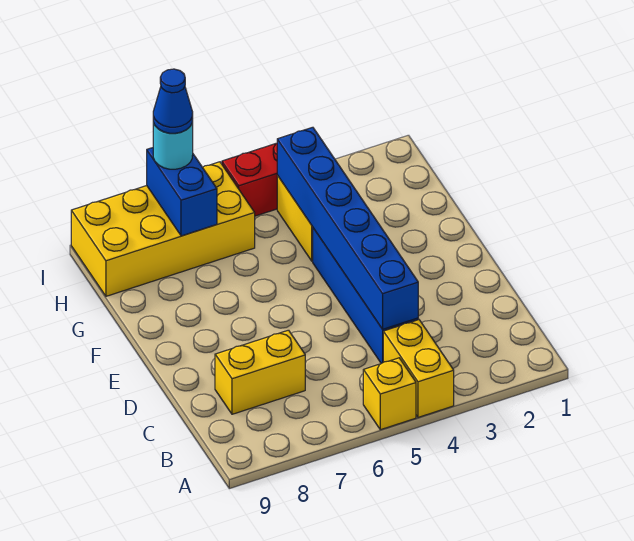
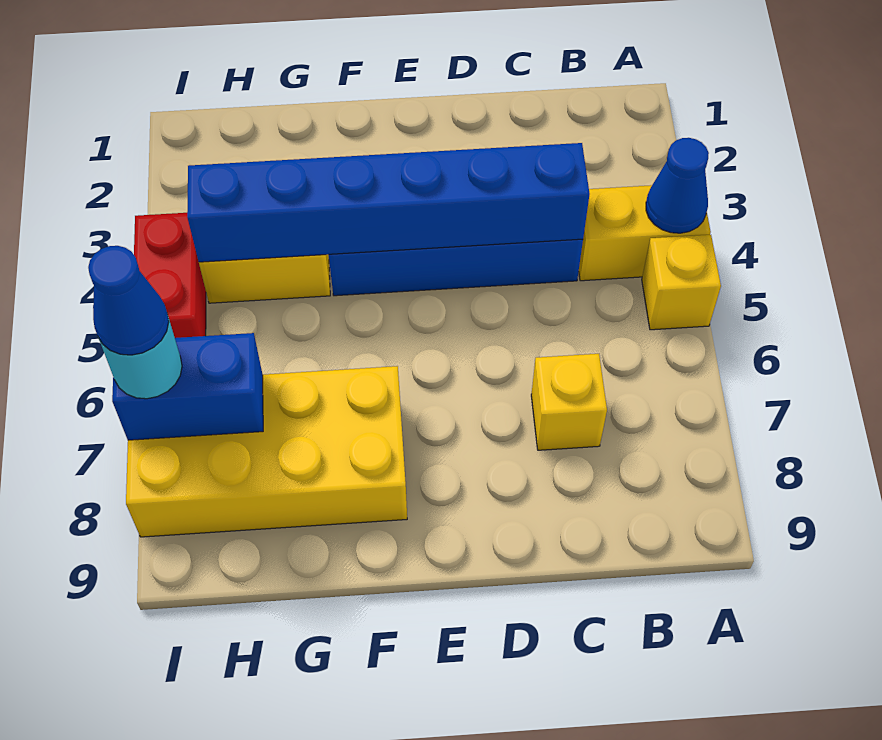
none -> blue 1x1 cone [646,138,709,233]
yellow 1x2 brick [215,330,305,414] -> yellow 1x1 brick [531,354,607,450]
yellow 2x4 brick [71,162,255,296] -> yellow 2x4 brick turned to [126,366,407,537]

